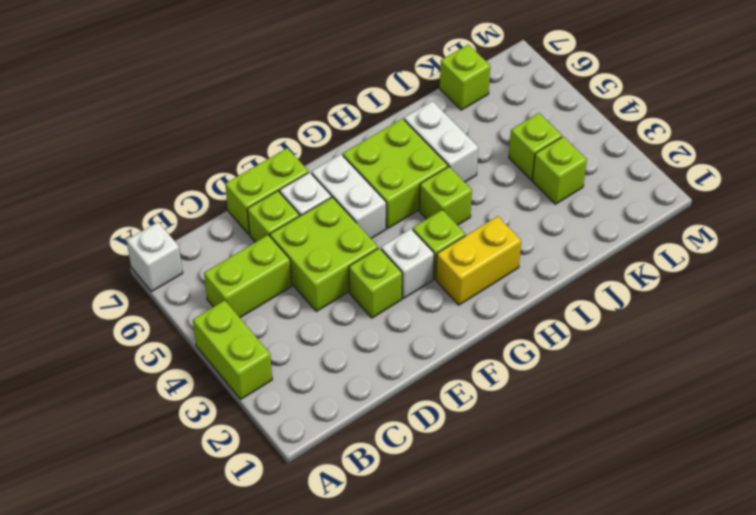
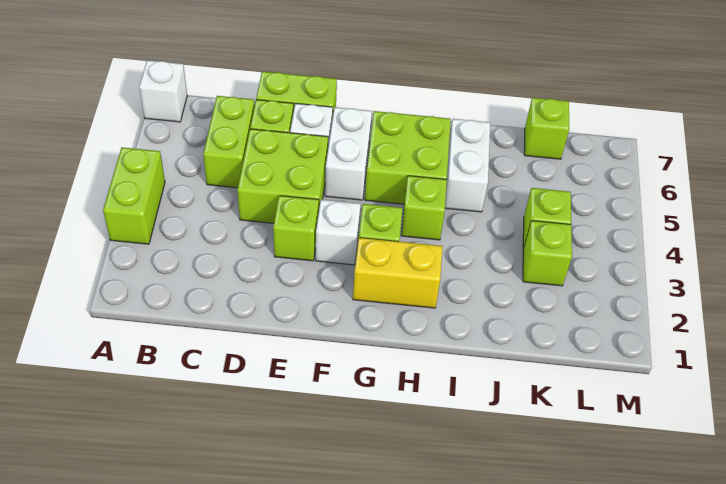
lime 1x2 brick [204,235,292,317] -> lime 1x2 brick turned to [203,96,255,188]

